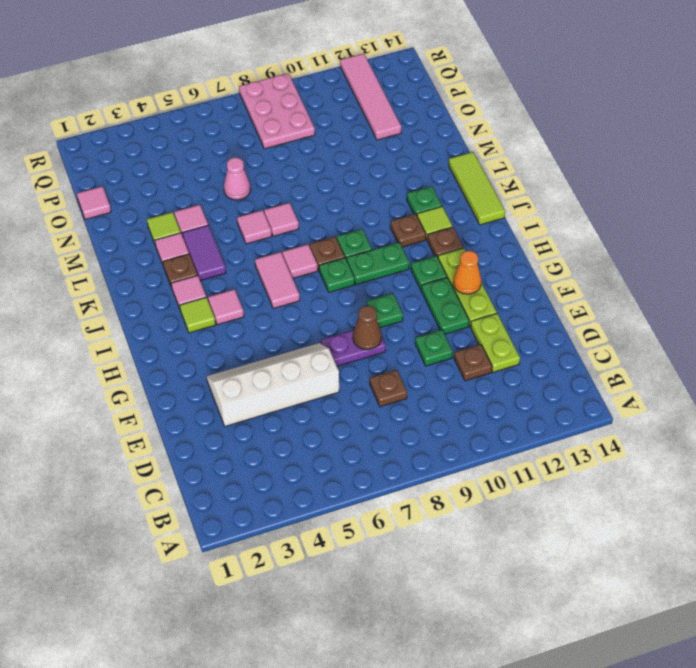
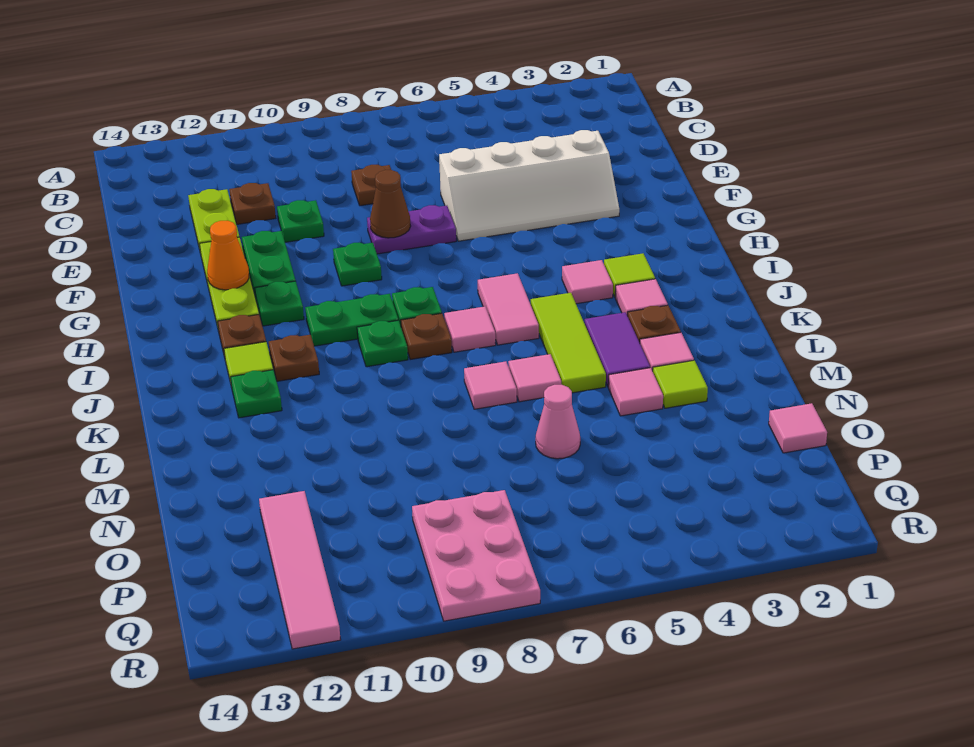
lime 1x3 tile [449,152,505,225] -> lime 1x3 tile moved to [531,293,606,393]

